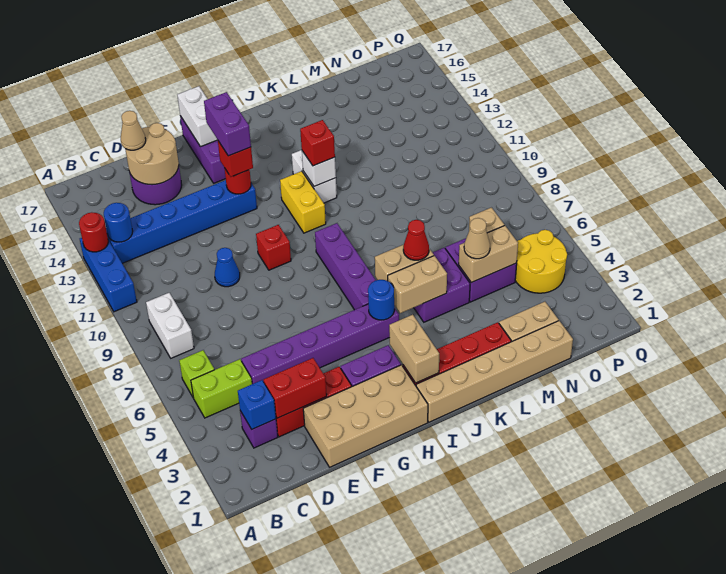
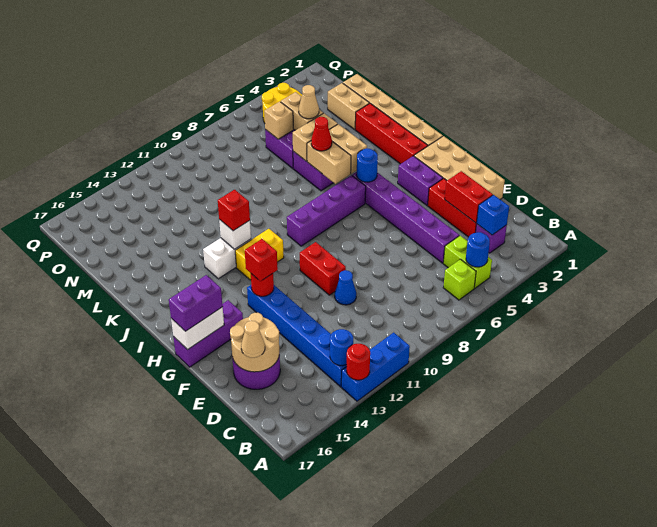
none -> blue 1x1 round brick [466,232,490,267]
white 1x2 brick [146,293,194,358] -> none
red 1x1 brick [256,225,291,270] -> red 1x2 brick [300,242,346,295]
purple 1x2 brick [204,92,251,156] -> purple 1x2 brick moved to [169,275,223,331]
tan 1x2 brick [389,315,439,383] -> tan 1x2 brick moved to [293,113,337,161]

